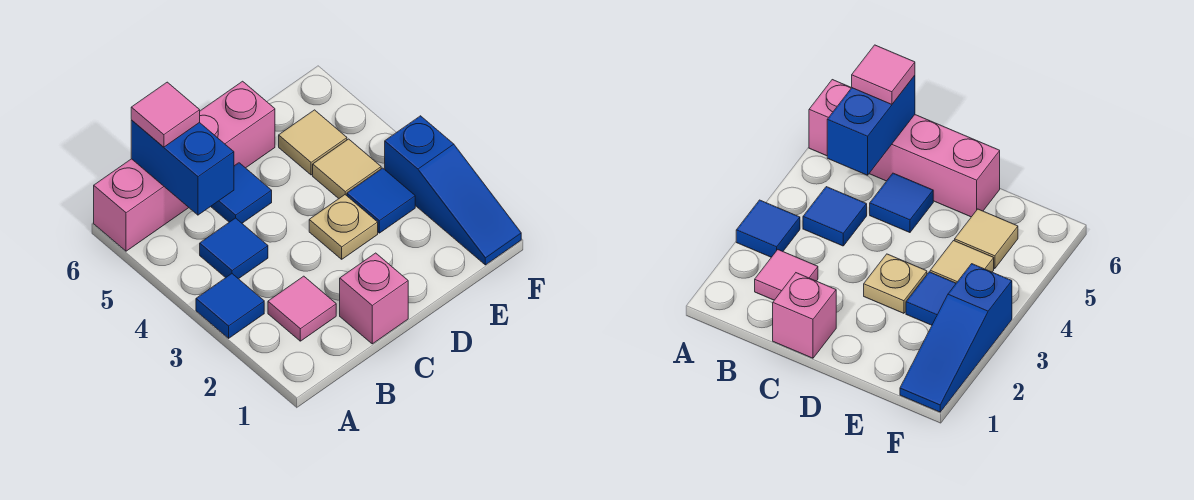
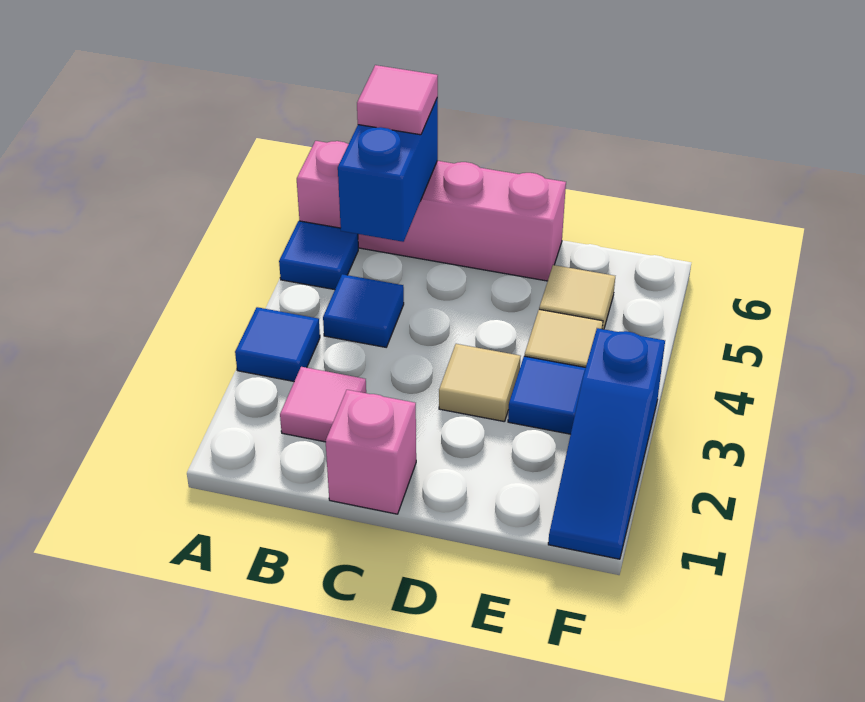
blue 1x1 tile [211,163,272,223] -> blue 1x1 tile moved to [279,221,358,290]
tan 1x1 plate [309,195,378,259] -> tan 1x1 tile [439,344,520,422]

